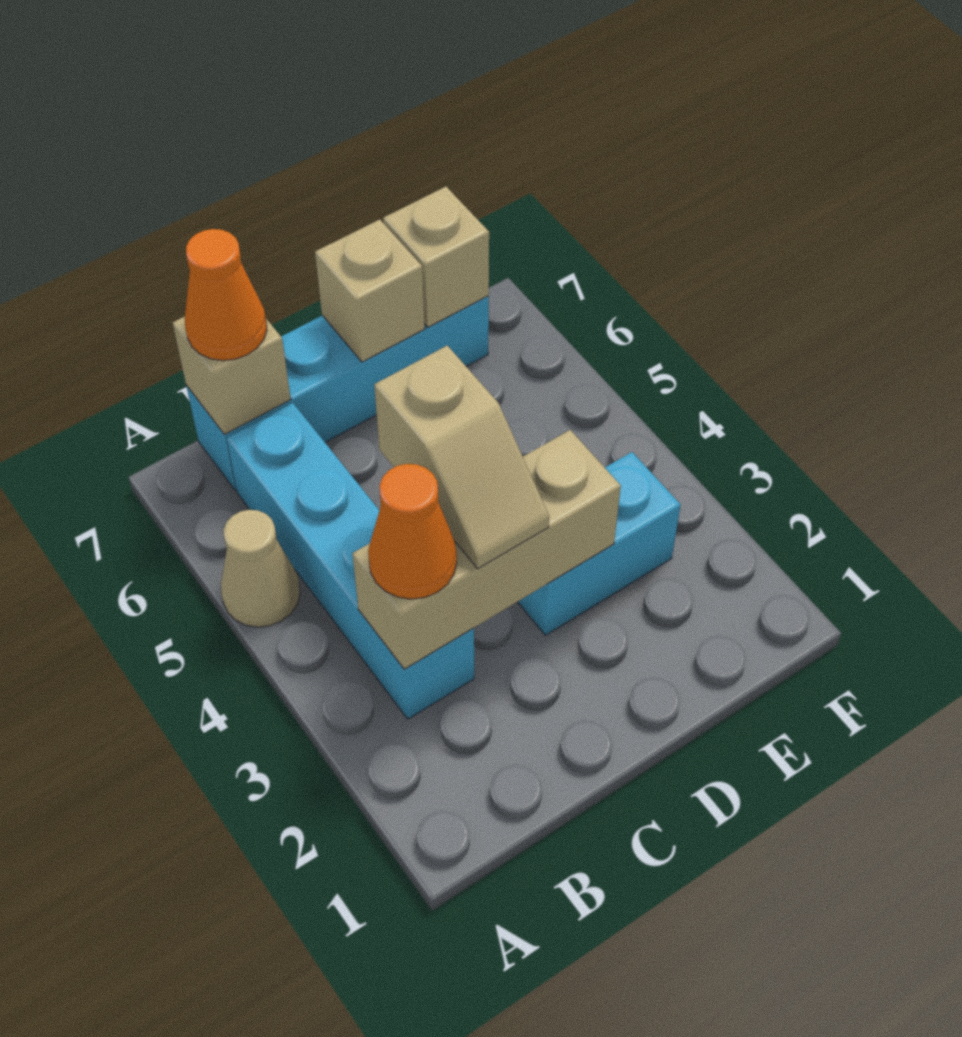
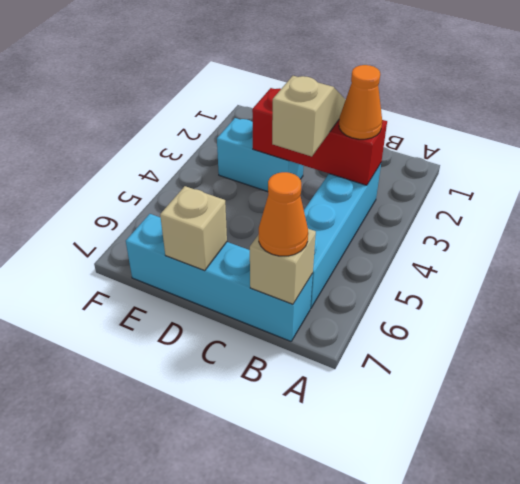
tan 1x1 cone [221,510,300,627] -> none
tan 1x3 brick [352,430,621,669] -> red 1x3 brick [252,88,387,185]
tan 1x1 brick [383,187,489,327] -> none

